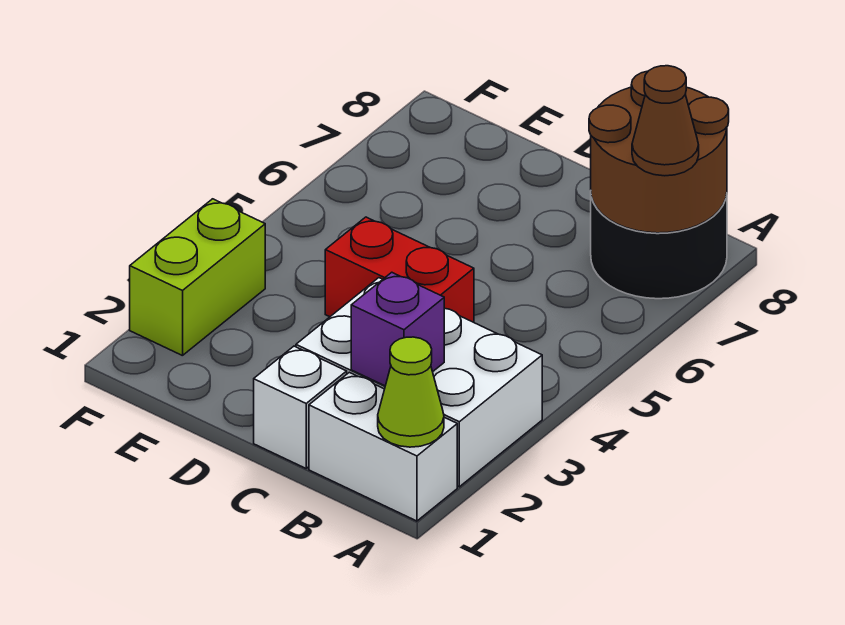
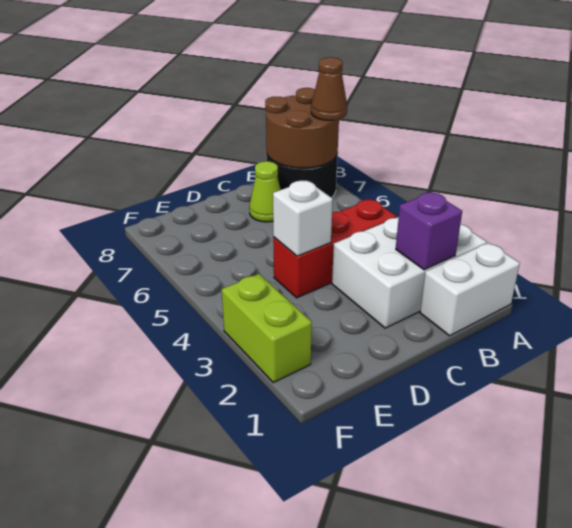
lime 1x1 cone [378,337,444,447] -> lime 1x1 cone moved to [249,161,281,222]
white 1x1 brick [254,346,347,468] -> white 1x1 brick moved to [273,181,333,256]
red 1x2 brick [325,217,474,322] -> red 1x3 brick [273,199,397,298]

